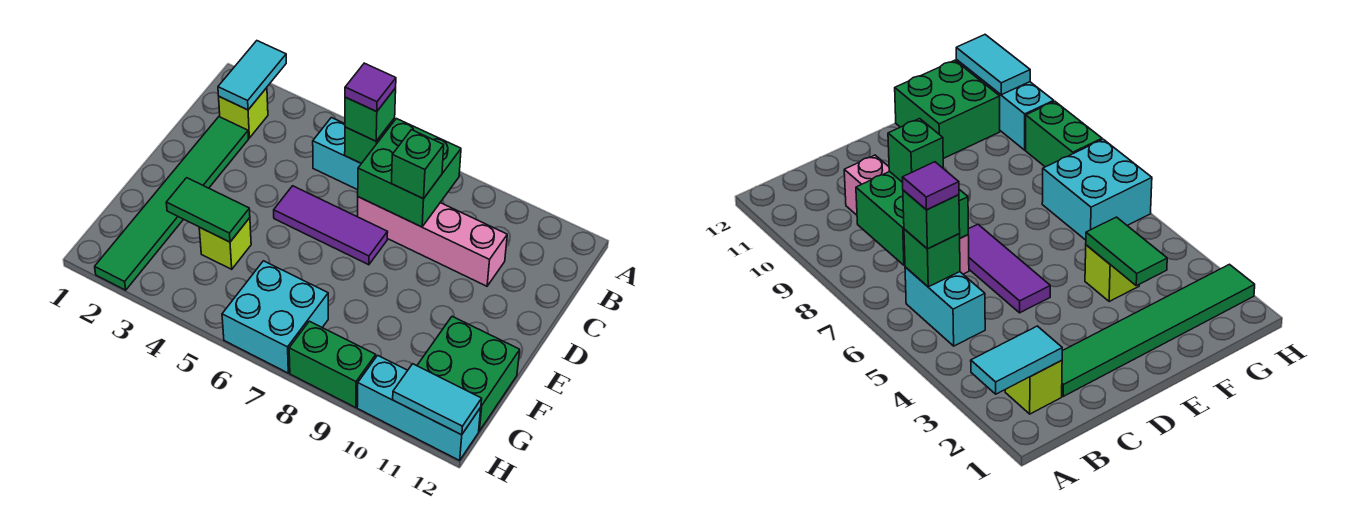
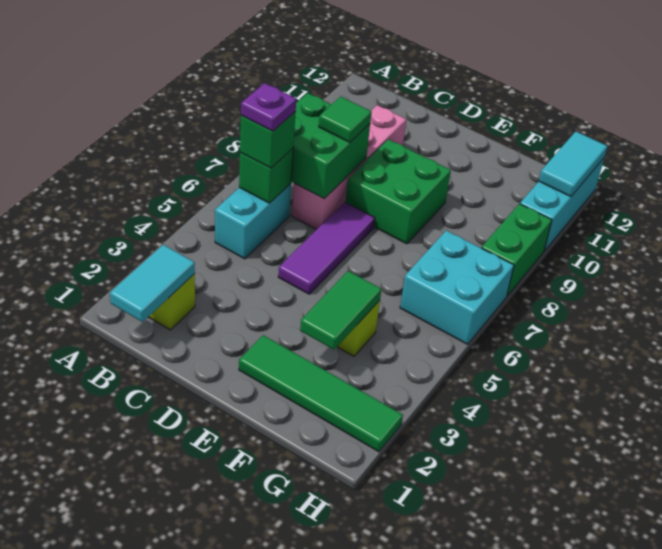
cyan 1x2 tile [218,41,286,110] -> cyan 1x2 tile turned to [110,245,195,322]
purple 1x1 tile [345,63,396,112] -> purple 1x1 plate [241,83,296,131]
green 1x6 tile [95,117,248,290] -> green 1x4 tile [239,335,403,452]
green 1x1 brick [391,130,444,199] -> green 1x1 tile [319,97,372,142]
green 2x2 brick [417,316,520,431] -> green 2x2 brick moved to [345,139,451,244]

